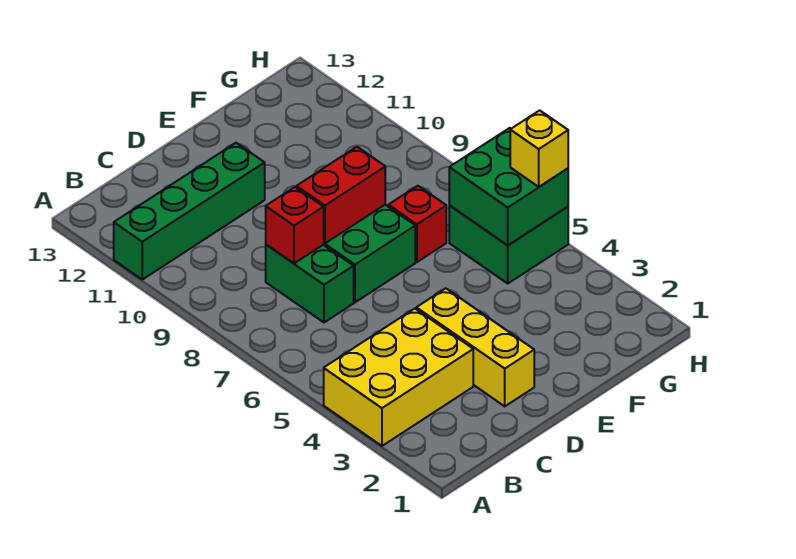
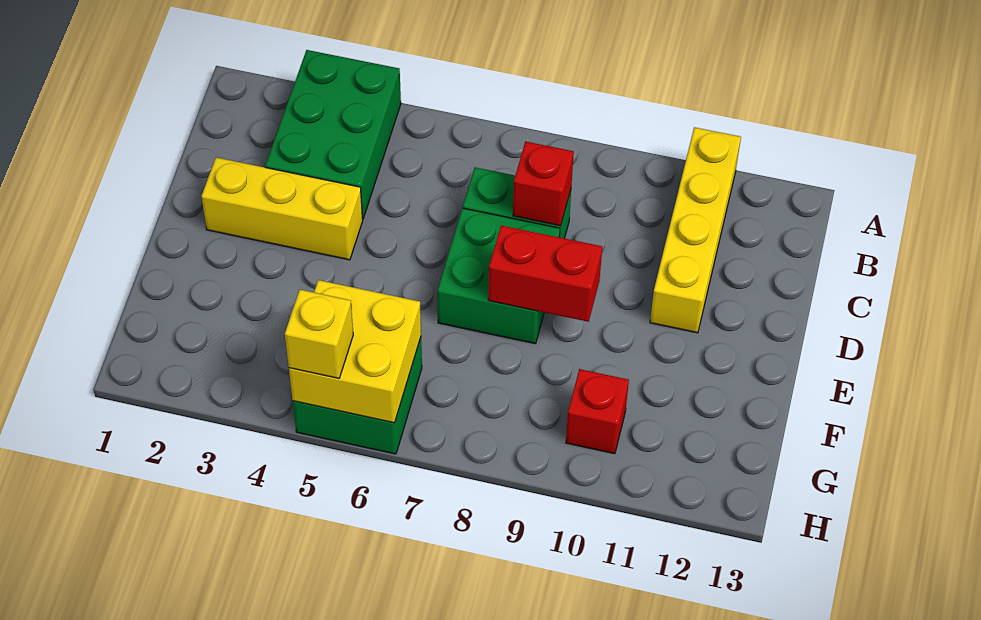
yellow 2x3 brick [324,309,473,446] -> green 2x3 brick [265,50,401,219]
green 1x4 brick [114,143,265,279] -> yellow 1x4 brick [650,127,741,333]
red 1x2 brick [297,147,385,243] -> red 1x2 brick turned to [488,226,602,322]
red 1x1 brick [388,186,446,262] -> red 1x1 brick moved to [566,369,629,454]
green 2x2 brick [449,128,568,245] -> yellow 2x2 brick [289,280,421,423]

